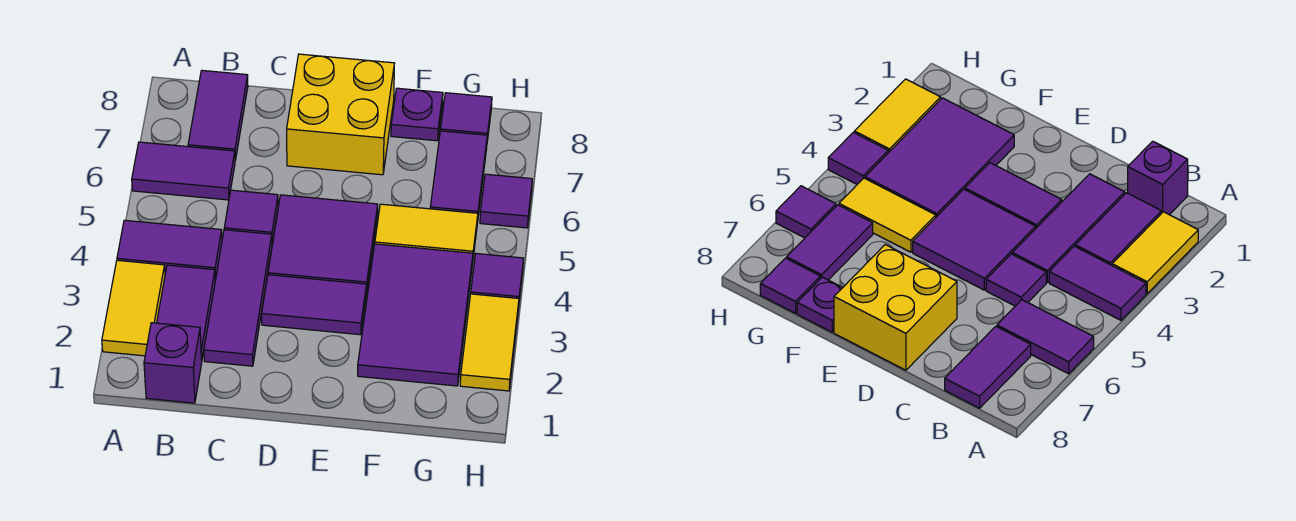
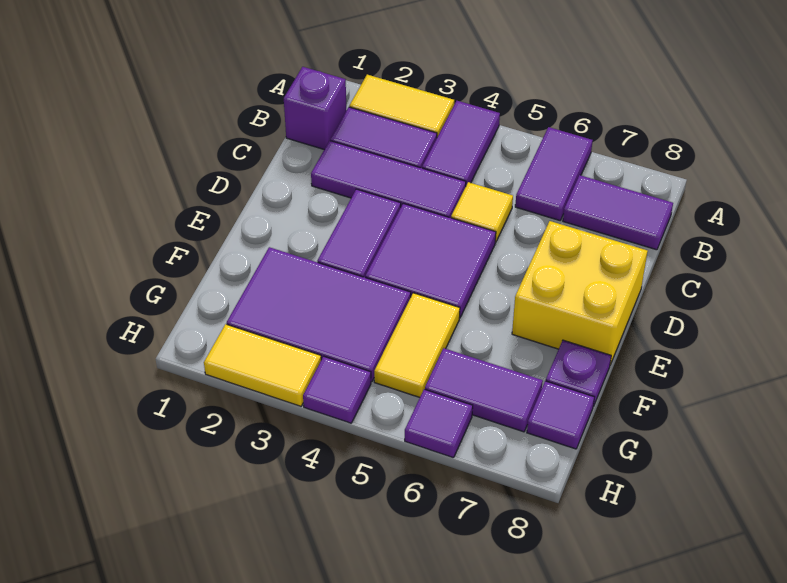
purple 1x1 tile [224,190,278,242] -> yellow 1x1 tile [451,182,513,242]

